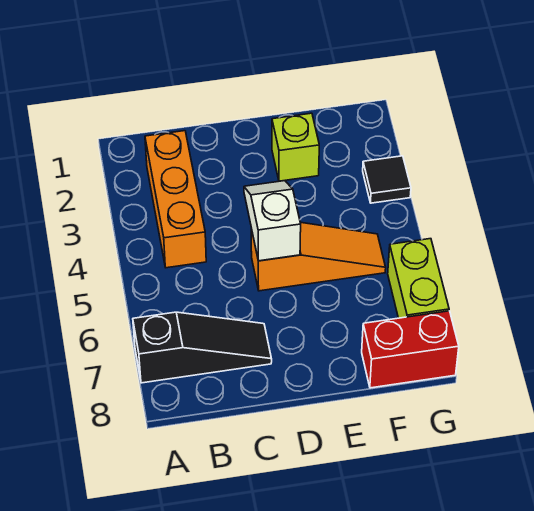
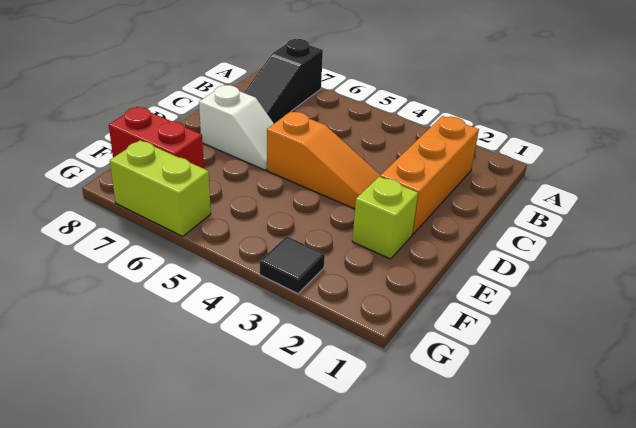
orange 1x3 brick [145,131,206,268] -> orange 1x3 brick turned to [380,116,479,234]
white 1x2 slope [244,181,301,261] -> white 1x2 slope moved to [199,85,274,170]
orange 1x3 slope [251,222,386,291] -> orange 1x3 slope turned to [267,111,380,209]
red 1x2 brick [362,311,459,388] -> red 1x2 brick turned to [109,107,204,169]

